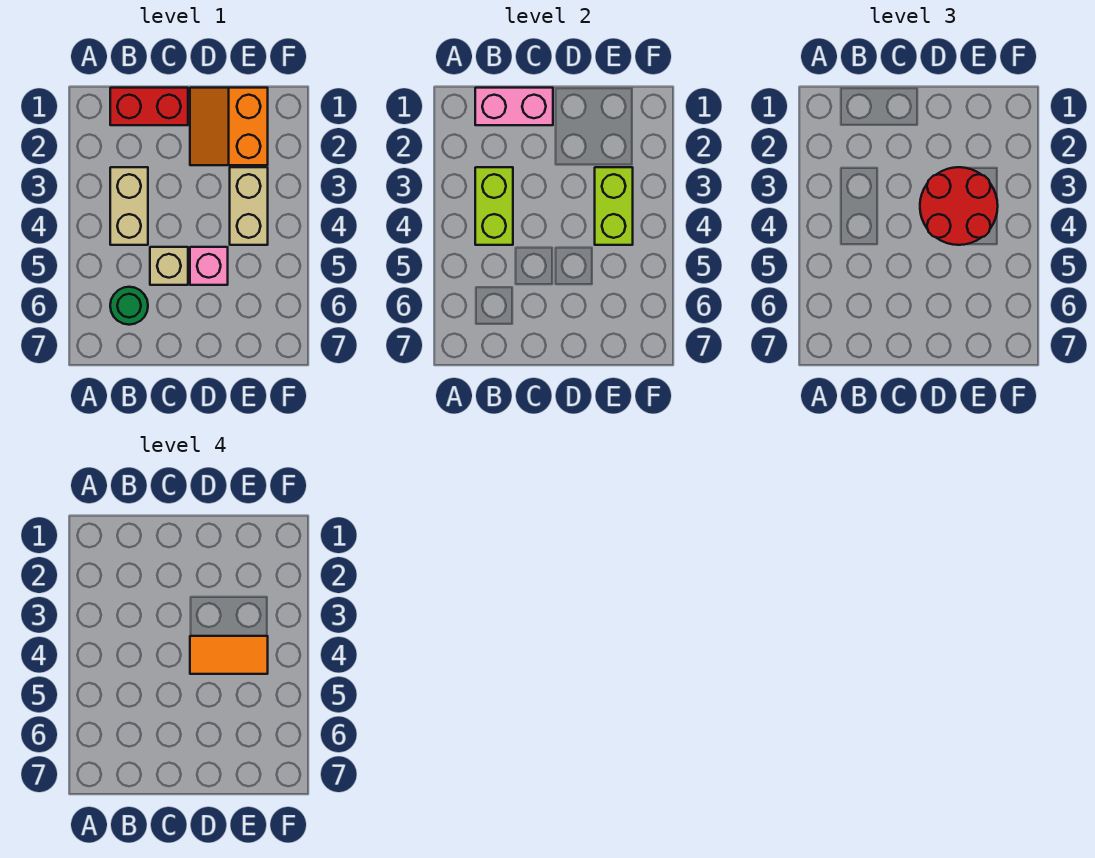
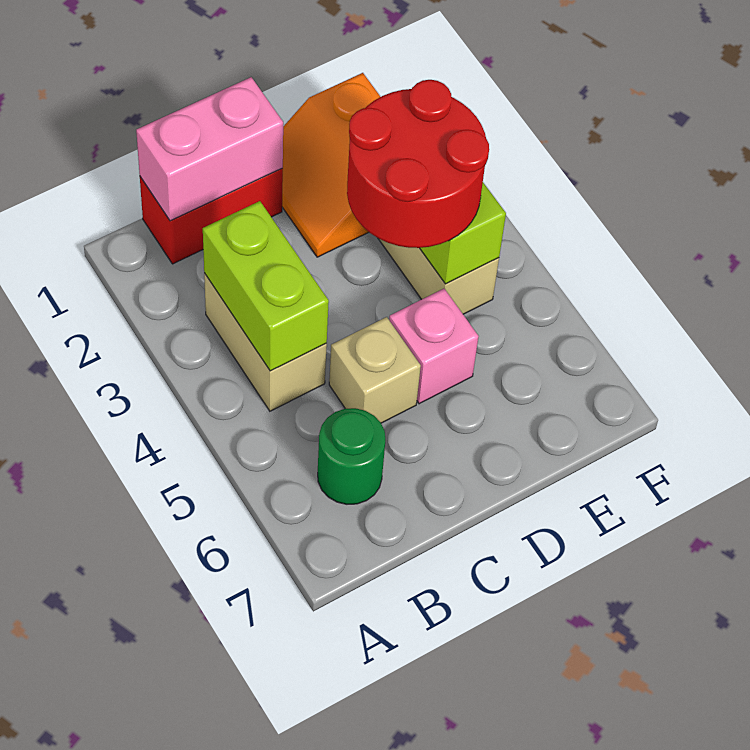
orange 1x2 tile [190,636,268,674] -> none

